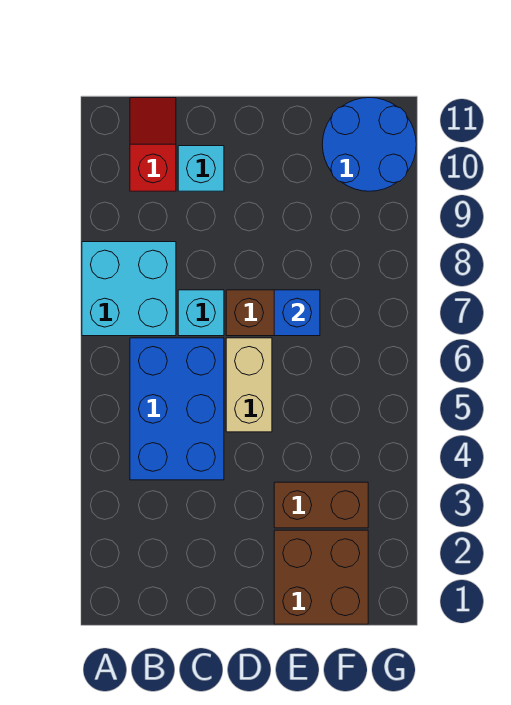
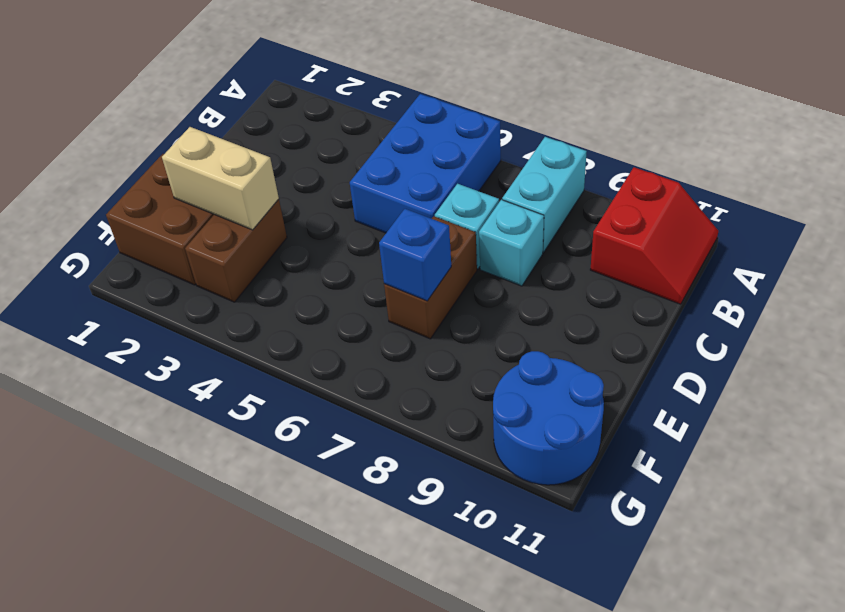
cyan 2x2 brick [82,242,176,336] -> cyan 1x2 brick [502,137,587,252]
blue 2x3 brick [130,338,224,480] -> blue 2x3 brick turned to [350,94,501,233]
red 1x2 slope [130,98,176,191] -> red 2x2 slope [590,167,718,304]
cyan 1x1 brick [178,146,224,191] -> cyan 1x1 brick moved to [479,200,544,286]
tan 1x2 brick [226,338,272,432] -> tan 1x2 brick moved to [162,127,279,230]

